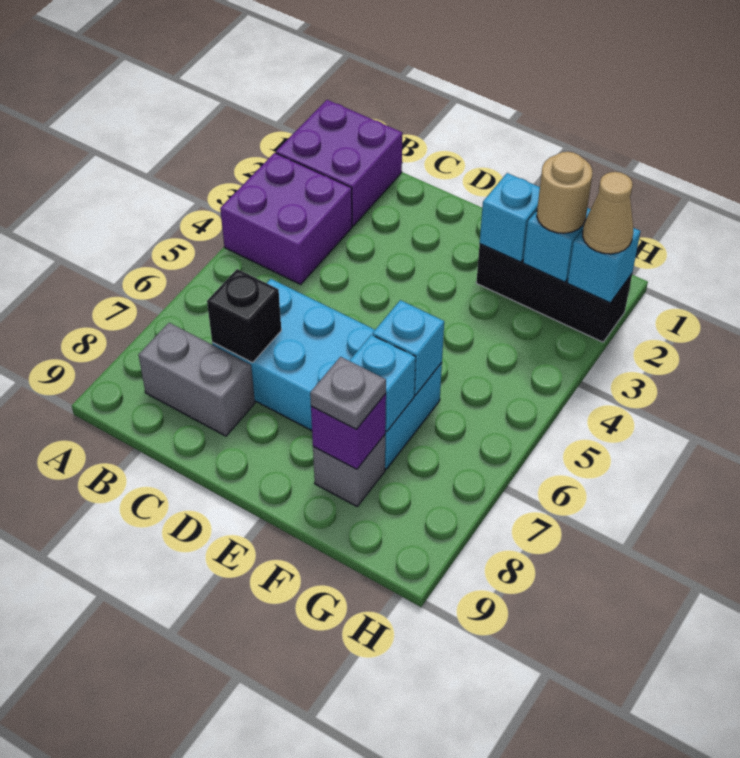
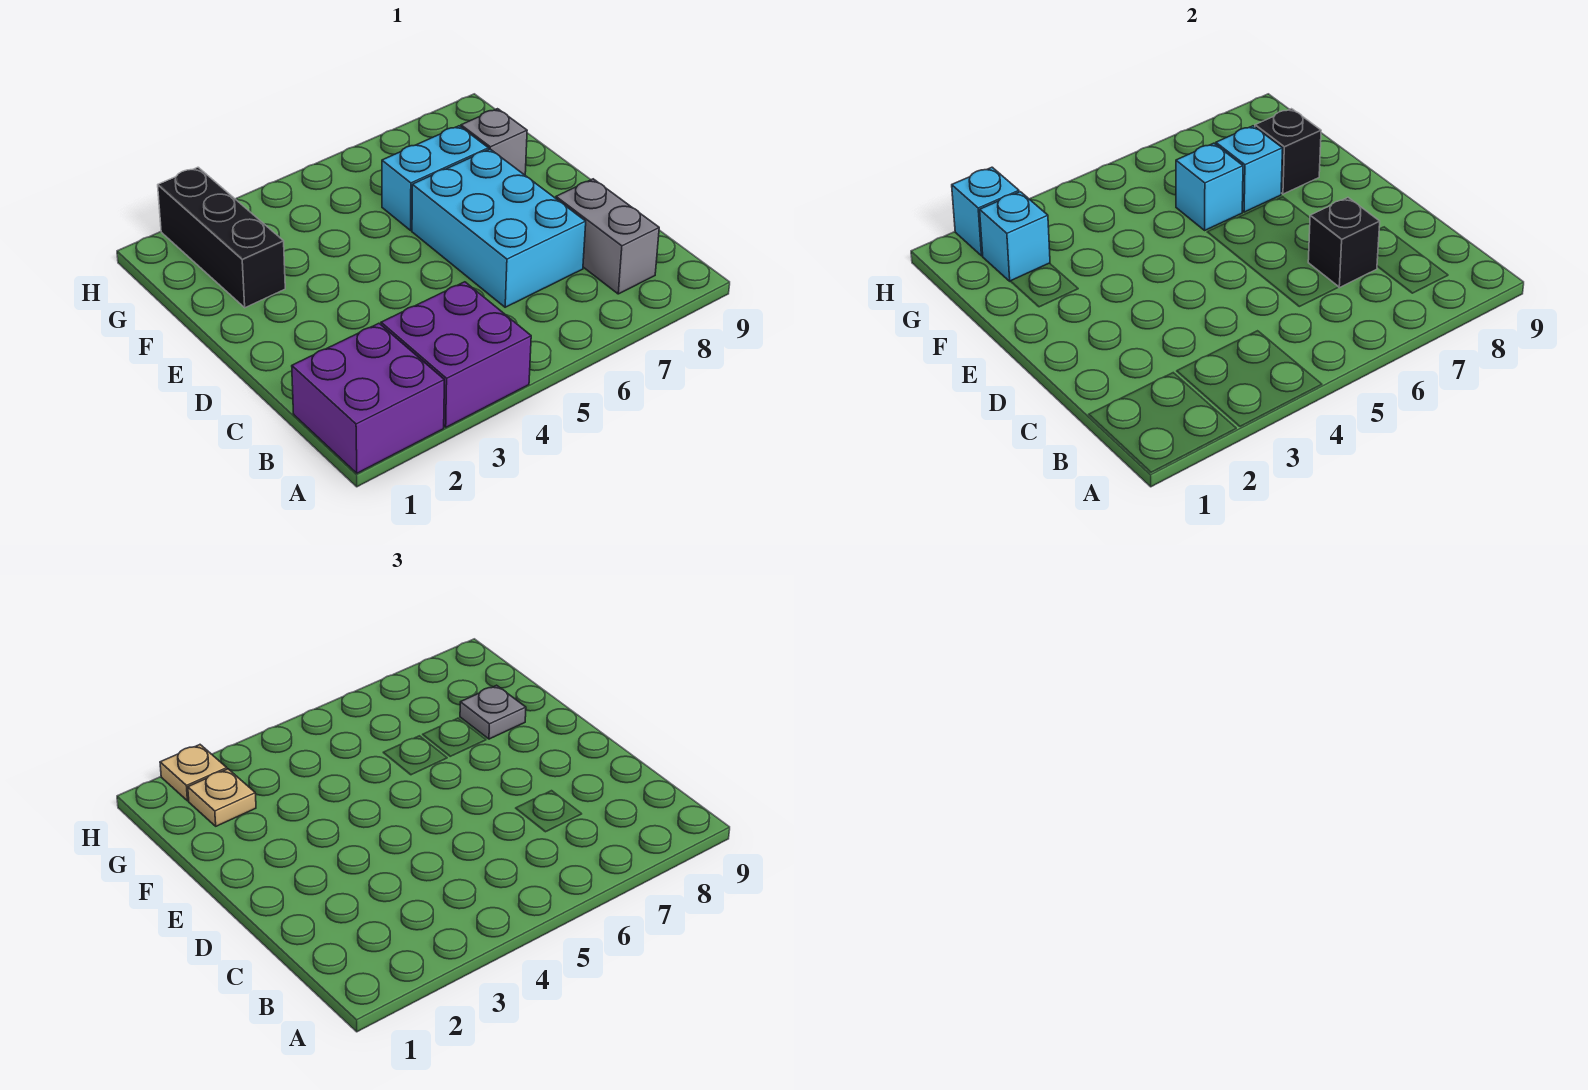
cyan 1x1 brick [480,173,540,262] -> none
purple 1x1 brick [311,394,386,469] -> black 1x1 brick [1255,109,1321,194]
tan 1x1 round brick [537,152,592,233] -> tan 1x1 plate [188,769,256,826]
tan 1x1 cone [583,172,633,254] -> tan 1x1 plate [160,745,227,801]

